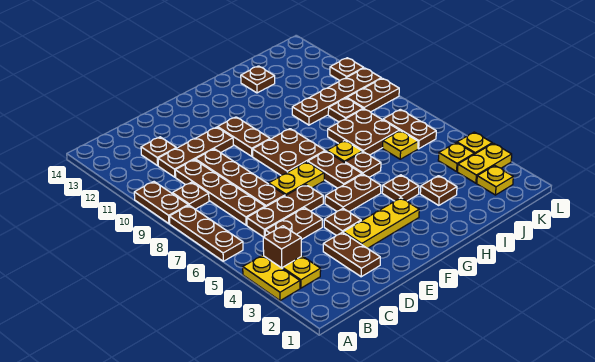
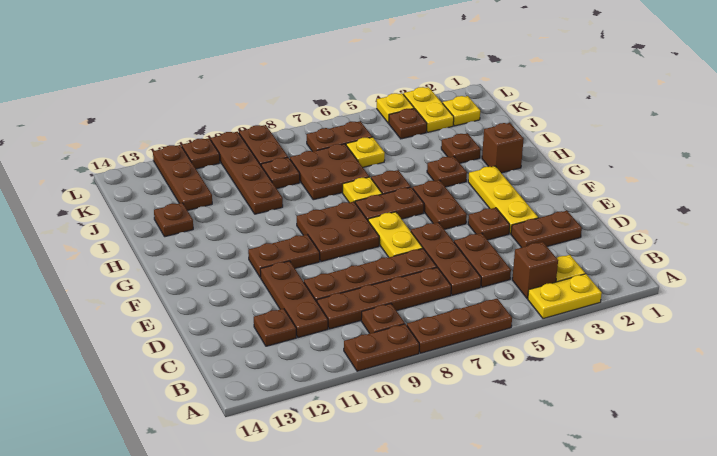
none -> brown 1x1 brick [482,123,524,173]
none -> brown 1x3 plate [153,145,212,210]
yellow 1x1 plate [438,143,474,172] -> brown 1x1 plate [389,109,427,139]

